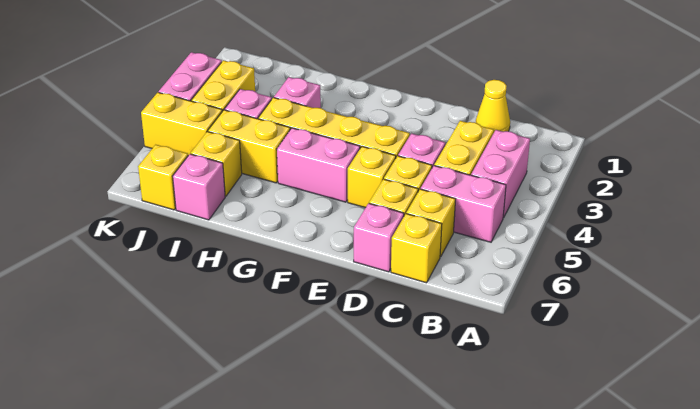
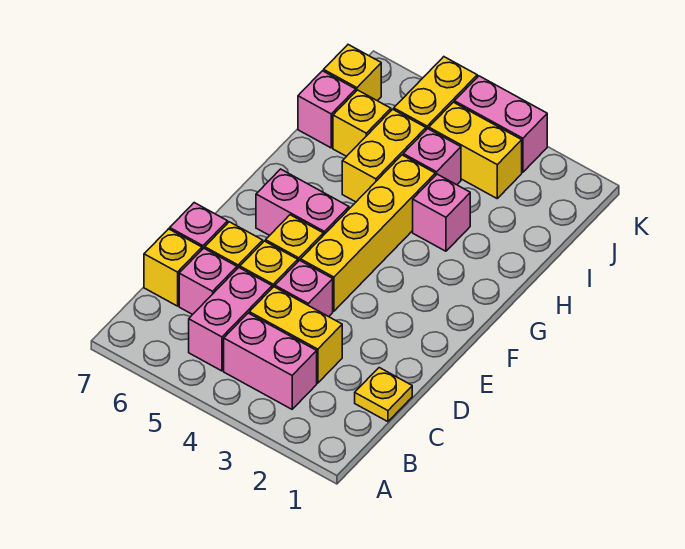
yellow 1x1 cone [476,80,510,132] -> yellow 1x1 plate [355,368,412,422]
yellow 1x1 brick [406,189,456,257] -> pink 1x1 brick [179,248,237,315]
pink 1x2 brick [277,128,360,202] -> pink 1x2 brick turned to [256,169,349,235]

